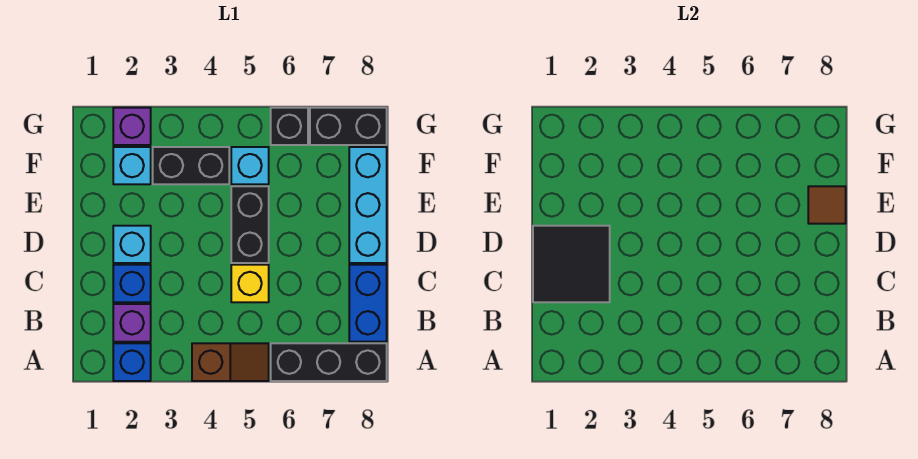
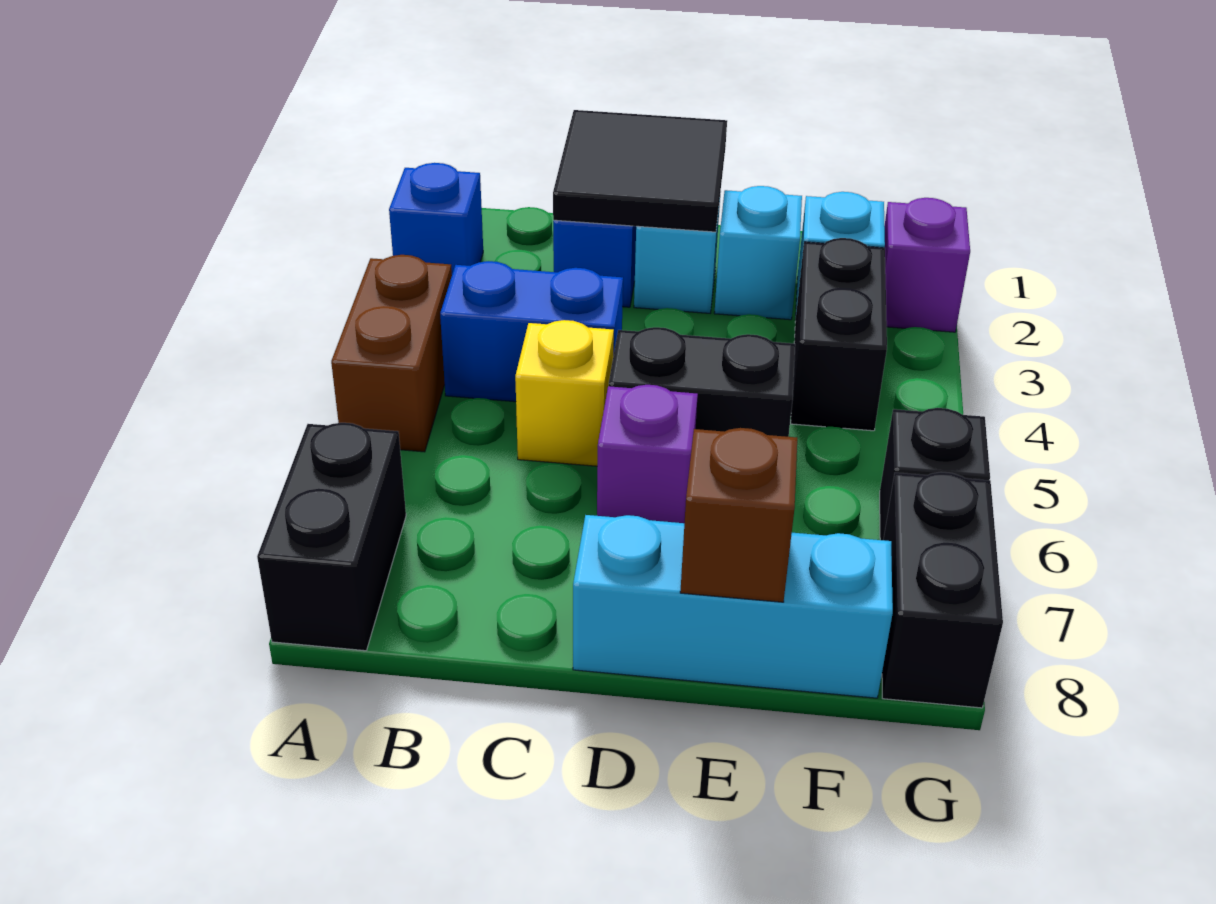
brown 1x2 slope [192,343,269,381] -> brown 1x2 brick [331,255,452,452]
black 1x3 brick [271,343,387,381] -> black 1x2 brick [257,423,406,651]
purple 1x1 brick [113,304,151,342] -> purple 1x1 brick moved to [597,385,698,523]
blue 1x2 brick [349,265,387,342] -> blue 1x2 brick moved to [440,261,623,402]
brown 1x1 tile [808,186,846,224] -> brown 1x1 brick [680,428,797,602]
cyan 1x1 brick [231,147,269,184] -> cyan 1x1 brick moved to [714,186,802,320]

